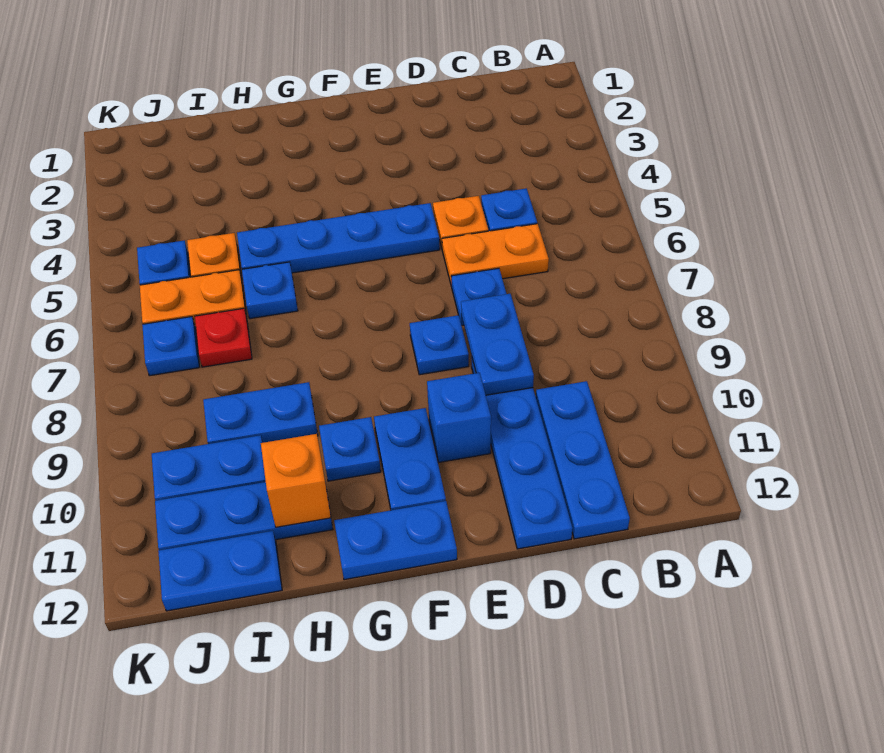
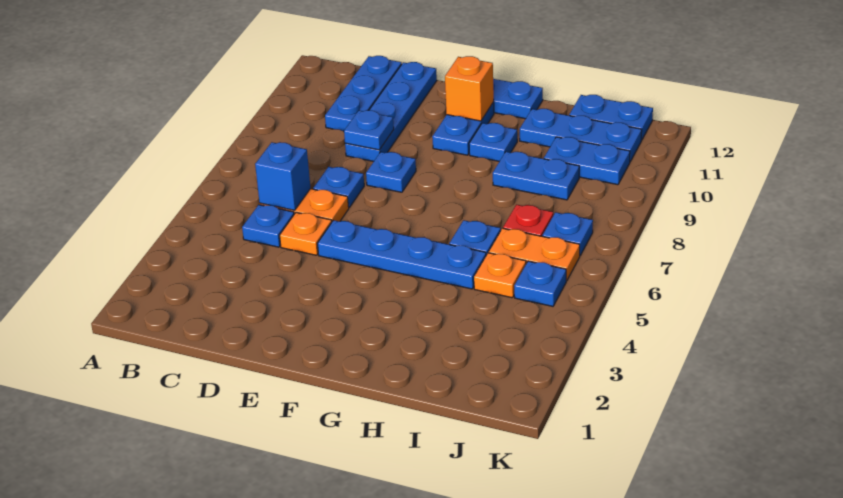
blue 1x2 plate [461,294,534,395] -> blue 1x1 plate [344,110,394,150]
blue 1x1 brick [427,373,491,462] -> blue 1x1 brick moved to [255,142,311,210]
orange 1x1 brick [261,434,331,527] -> orange 1x1 brick moved to [445,56,494,121]

